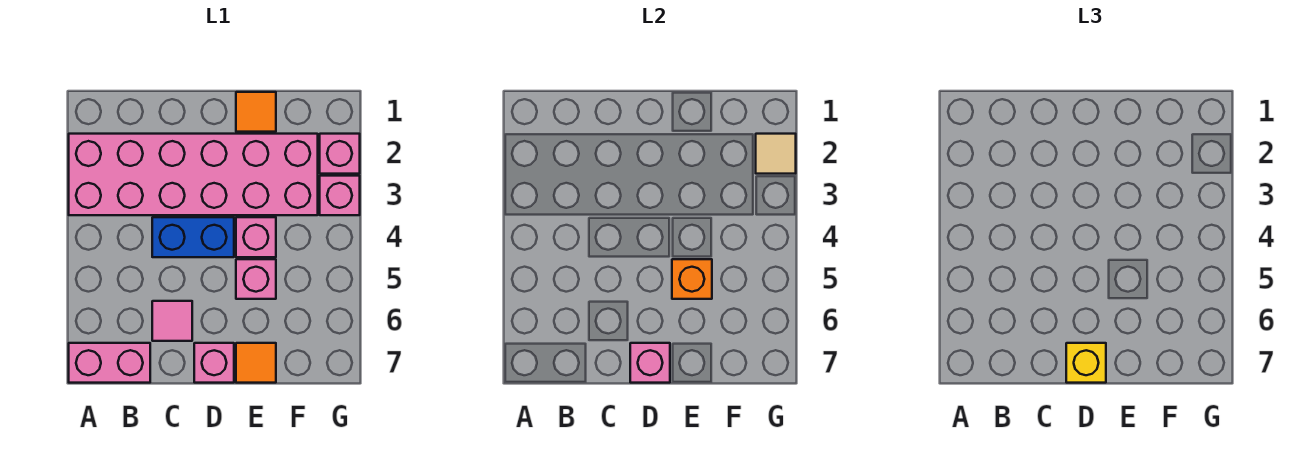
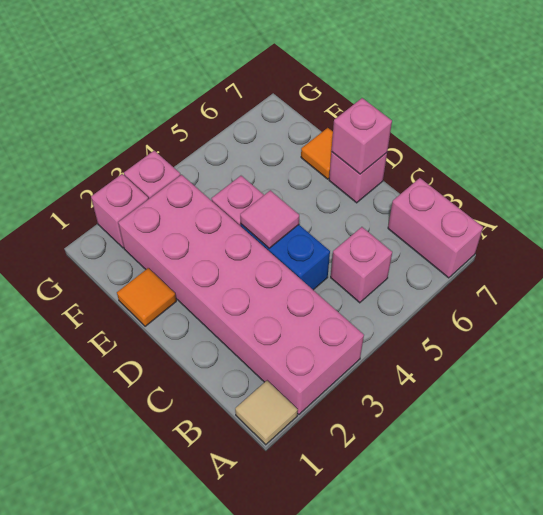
pink 1x1 tile [152,301,192,341] -> pink 1x1 tile moved to [240,190,299,248]
yellow 1x1 brick [1066,343,1106,383] -> none
pink 1x1 brick [236,259,276,299] -> pink 1x1 brick moved to [331,227,392,303]
orange 1x1 brick [672,259,712,299] -> none
tan 1x1 tile [756,134,796,174] -> tan 1x1 tile moved to [235,381,298,445]

